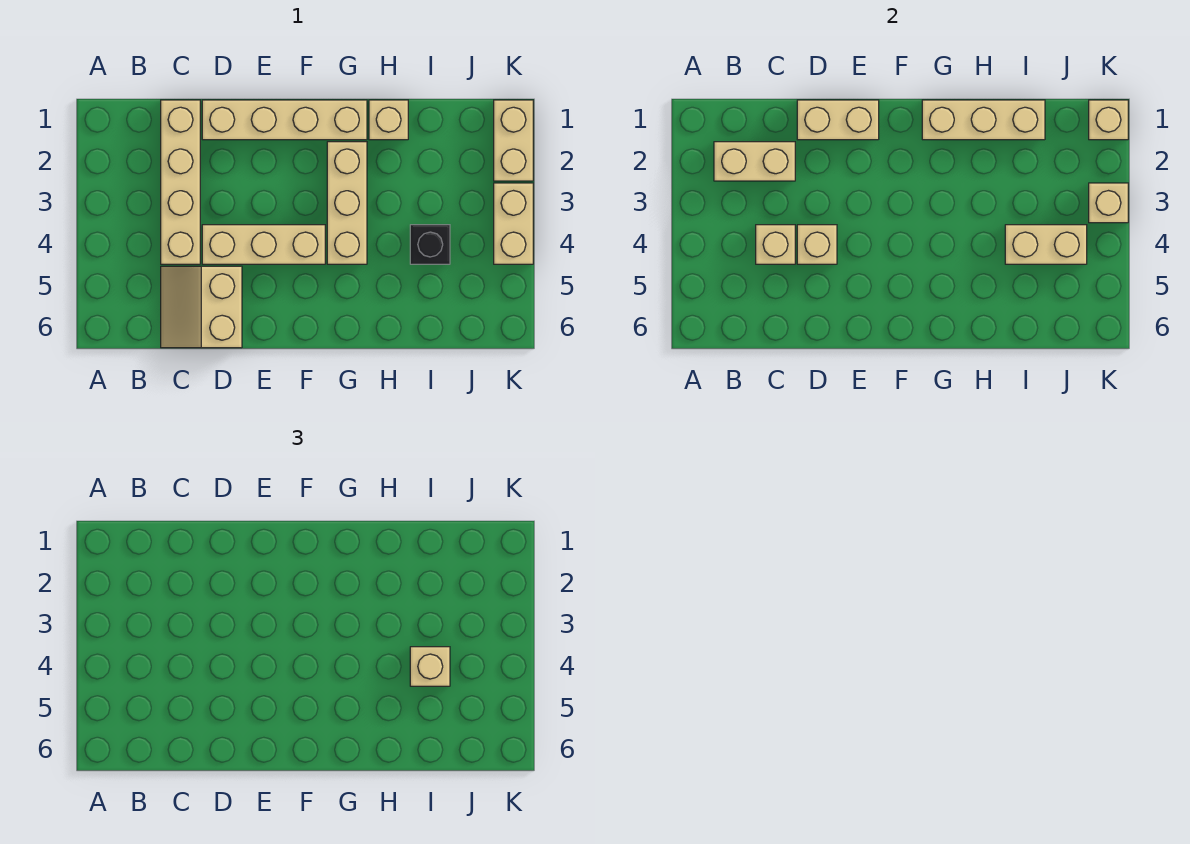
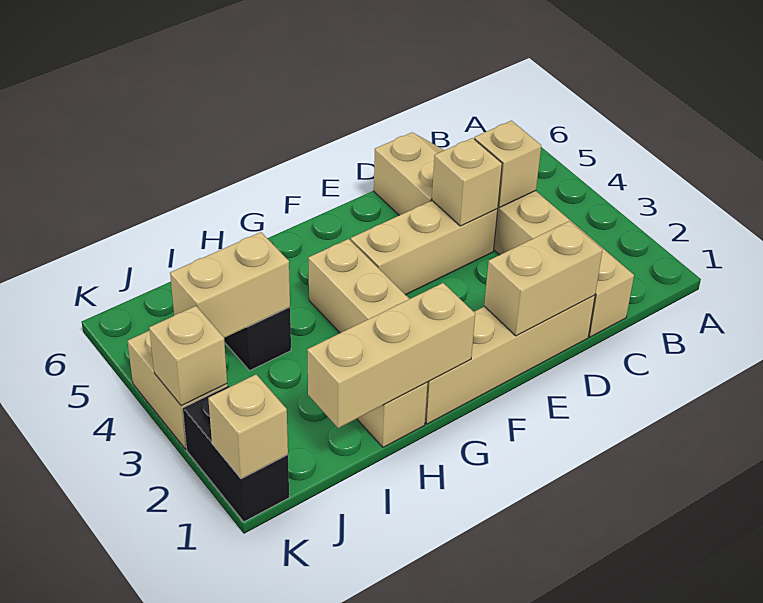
tan 1x2 brick [714,142,795,181] -> none
tan 1x1 brick [410,647,450,686] -> none
tan 1x2 brick [494,100,533,181] -> black 1x2 brick [183,386,289,522]

